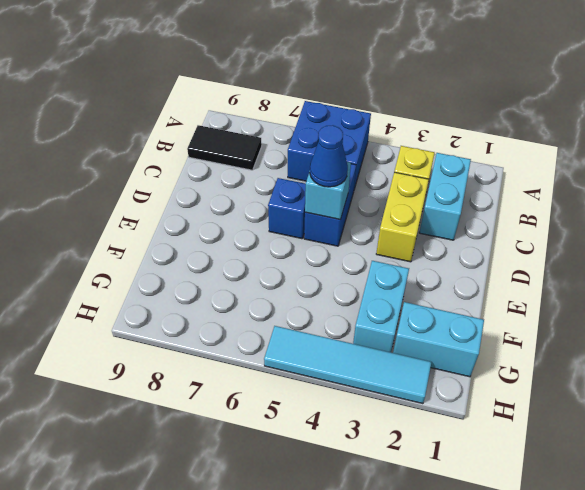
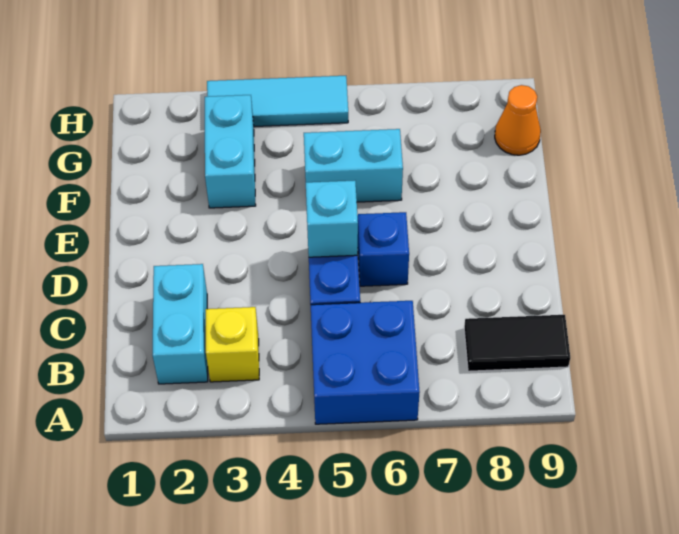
yellow 1x2 brick [376,172,429,262] -> none
blue 1x1 cone [310,125,348,187] -> none
cyan 1x2 brick [393,302,484,377] -> cyan 1x2 brick moved to [304,129,403,202]
none -> orange 1x1 cone [495,85,541,155]
cyan 1x4 tile [264,326,432,404] -> cyan 1x3 tile [207,76,348,127]

